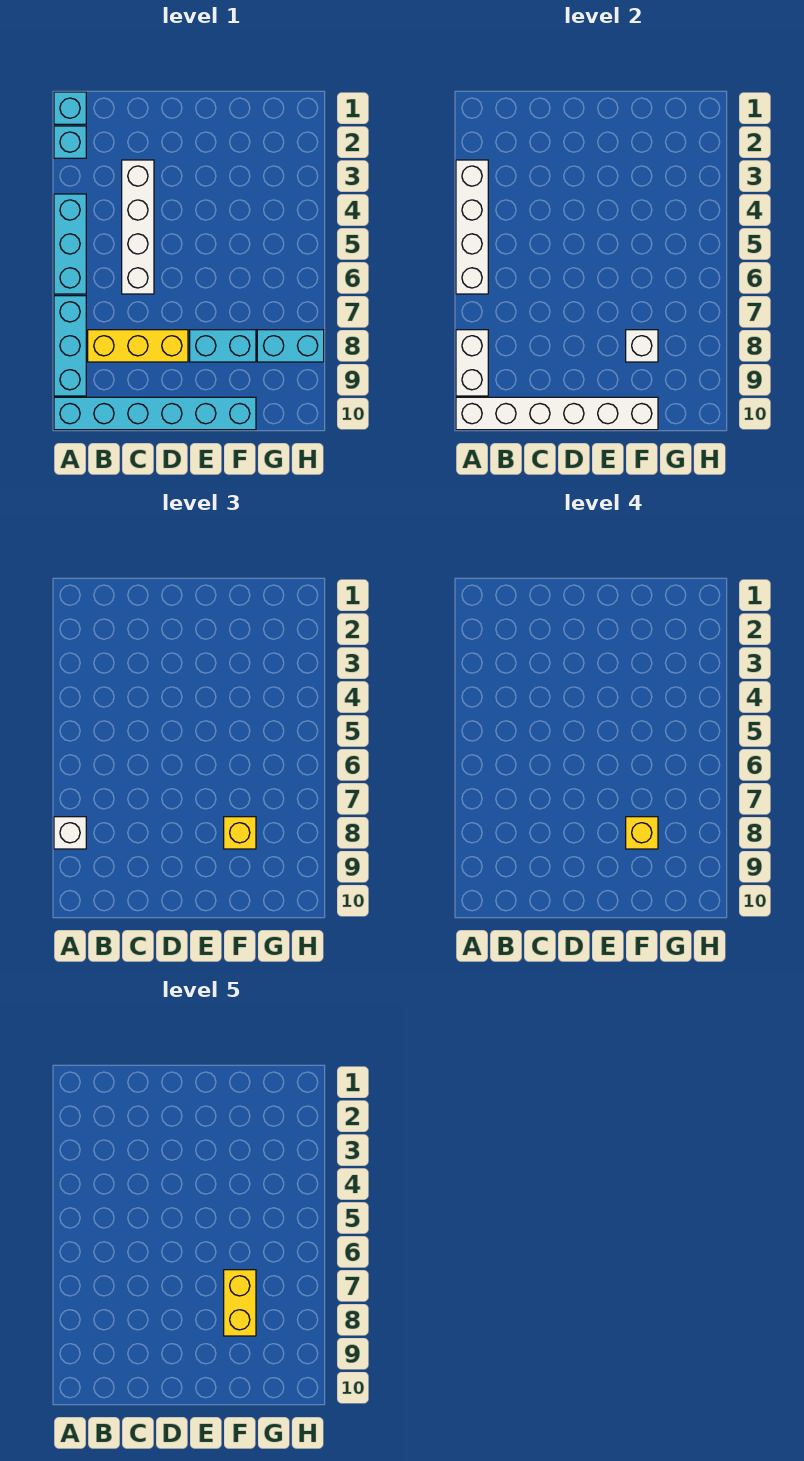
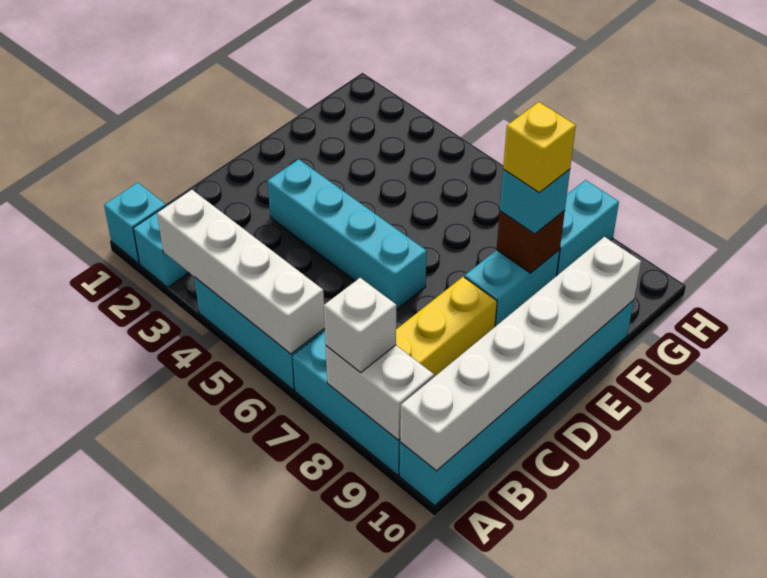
white 1x4 brick [122,160,154,294] -> none
none -> cyan 1x4 brick [268,159,427,310]
yellow 1x2 brick [224,1270,256,1336] -> none
white 1x1 brick [626,330,658,362] -> brown 1x1 brick [497,211,565,273]
yellow 1x1 brick [224,817,256,849] -> cyan 1x1 brick [500,169,570,234]

